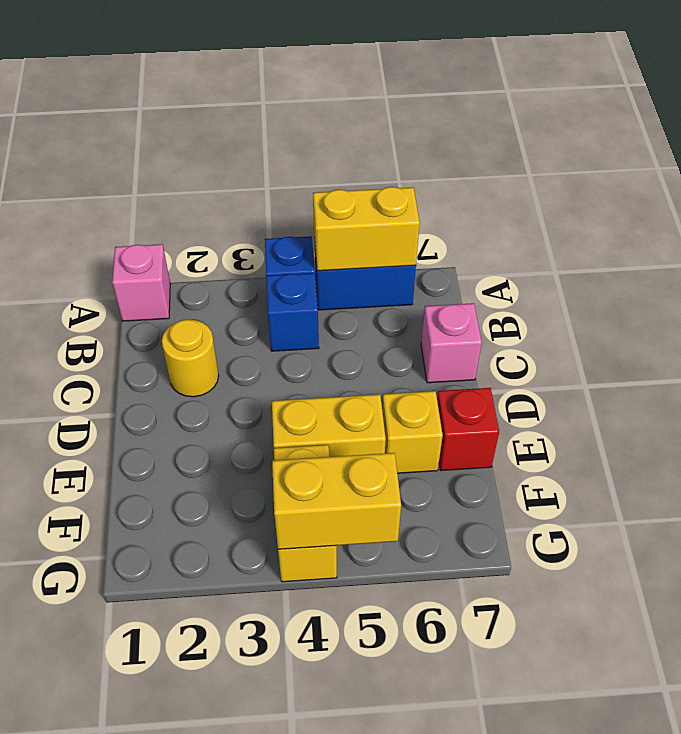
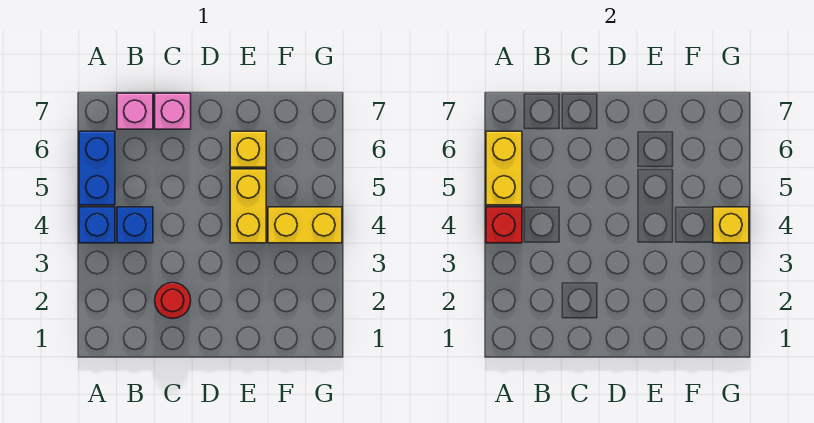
pink 1x1 brick [112,244,170,321] -> pink 1x1 brick moved to [117,93,153,129]
yellow 1x1 round brick [162,320,219,397] -> red 1x1 round brick [155,283,191,319]
red 1x1 brick [437,388,499,471] -> red 1x1 brick moved to [486,207,522,243]
yellow 1x2 brick [272,453,401,549] -> yellow 1x1 brick [713,207,749,243]

